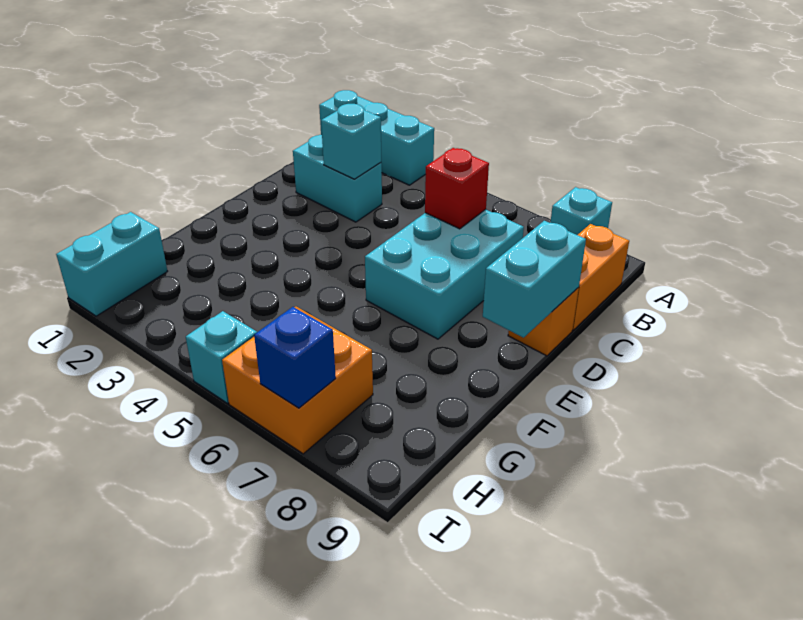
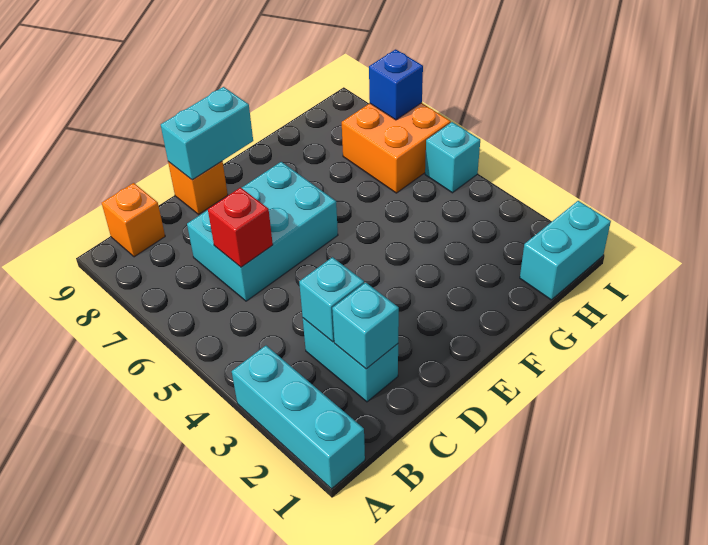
cyan 1x1 brick [550,187,612,235] -> cyan 1x1 brick moved to [332,282,399,369]
orange 1x2 brick [573,224,629,330] -> orange 1x1 brick [102,183,165,257]

